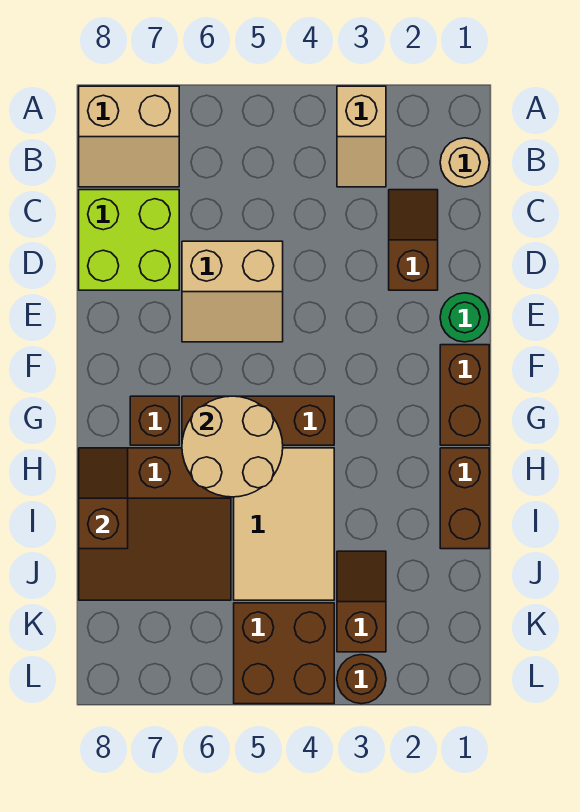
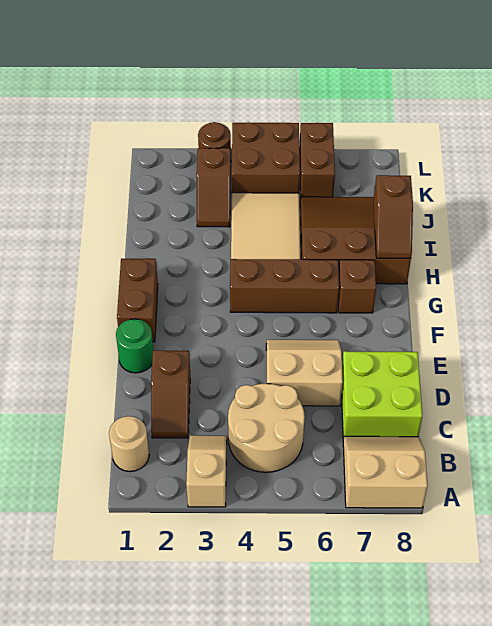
tan 2x2 round brick [182,396,283,497] -> tan 2x2 round brick moved to [228,384,305,472]
brown 1x2 brick [440,448,489,549] -> brown 1x2 brick moved to [299,123,335,199]

